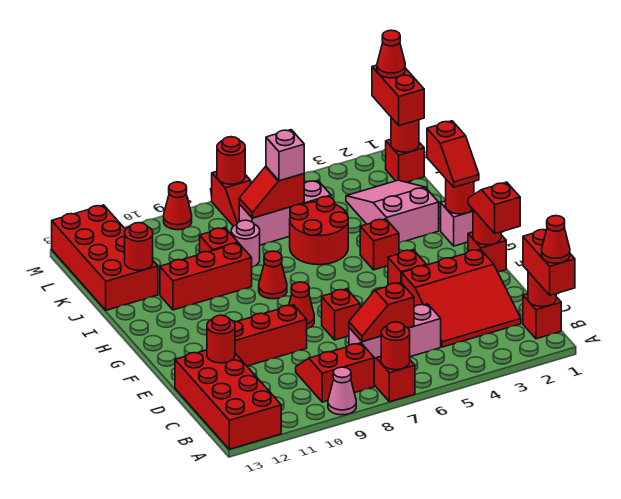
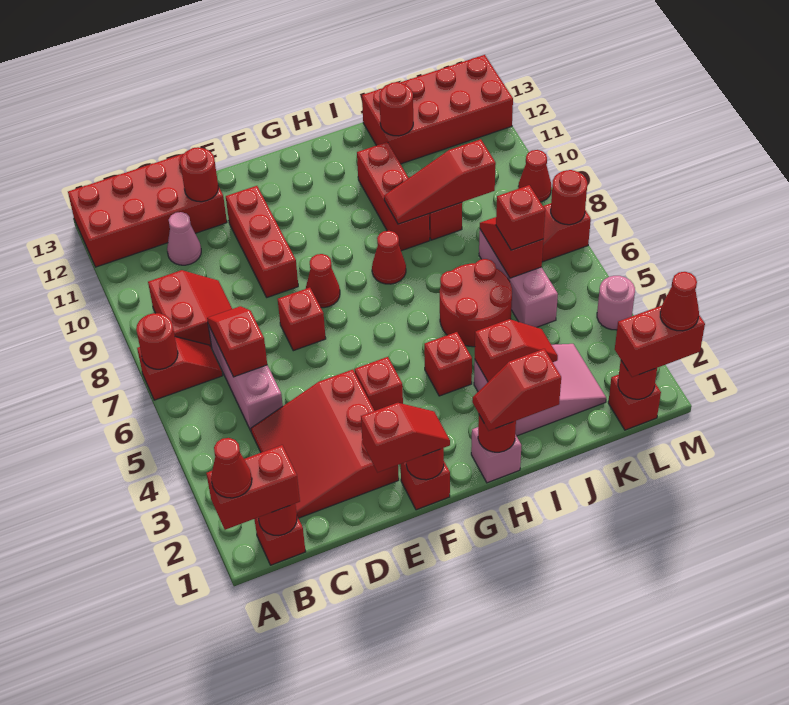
pink 1x1 cone [328,367,356,415] -> pink 1x1 cone moved to [167,212,201,265]
none -> red 1x2 slope [475,319,558,382]
none -> red 1x3 slope [384,139,496,224]
pink 1x1 round brick [231,220,260,267] -> pink 1x1 round brick moved to [597,276,635,330]
pink 1x1 brick [266,130,304,181] -> red 1x1 brick [496,185,545,250]

